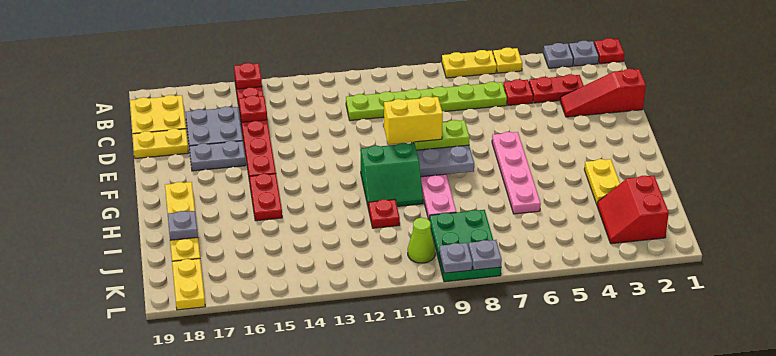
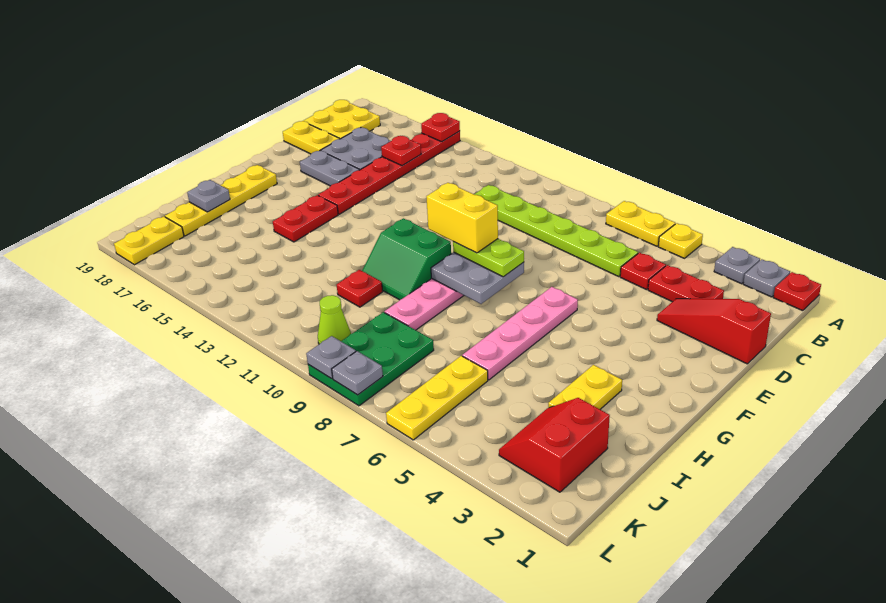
none -> yellow 1x3 plate [386,356,488,440]

